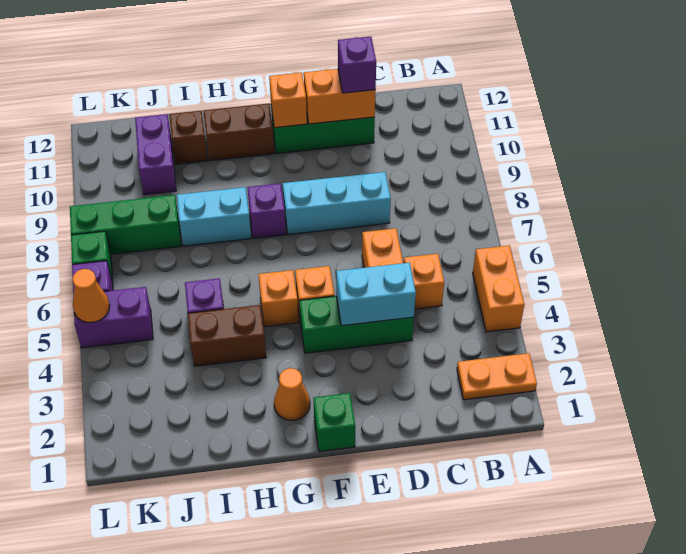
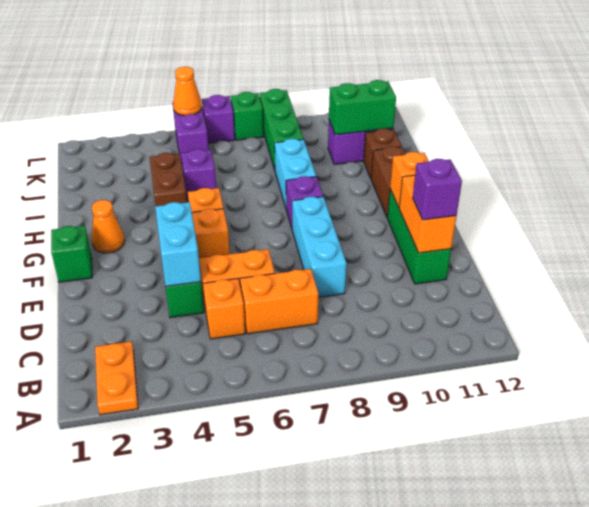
orange 1x2 brick [473,245,524,332] -> orange 1x2 brick moved to [240,269,318,334]
none -> green 1x2 brick [329,80,396,135]

